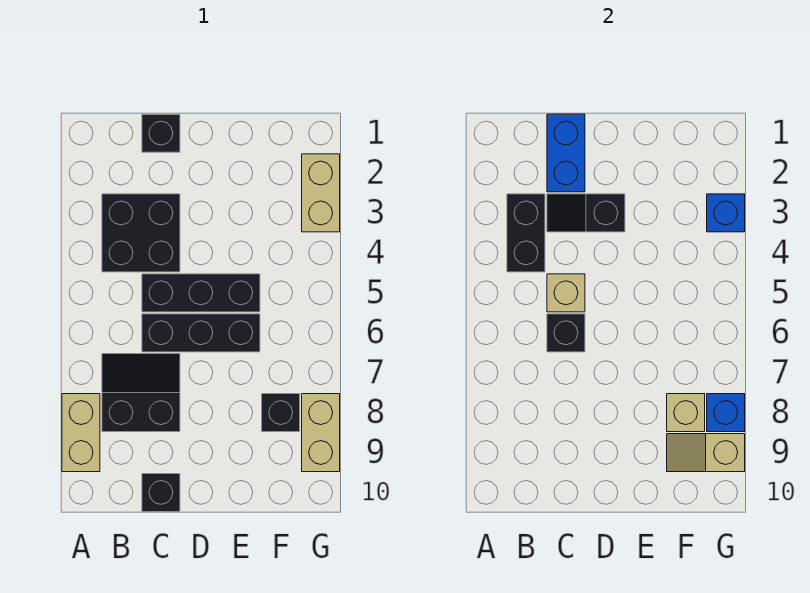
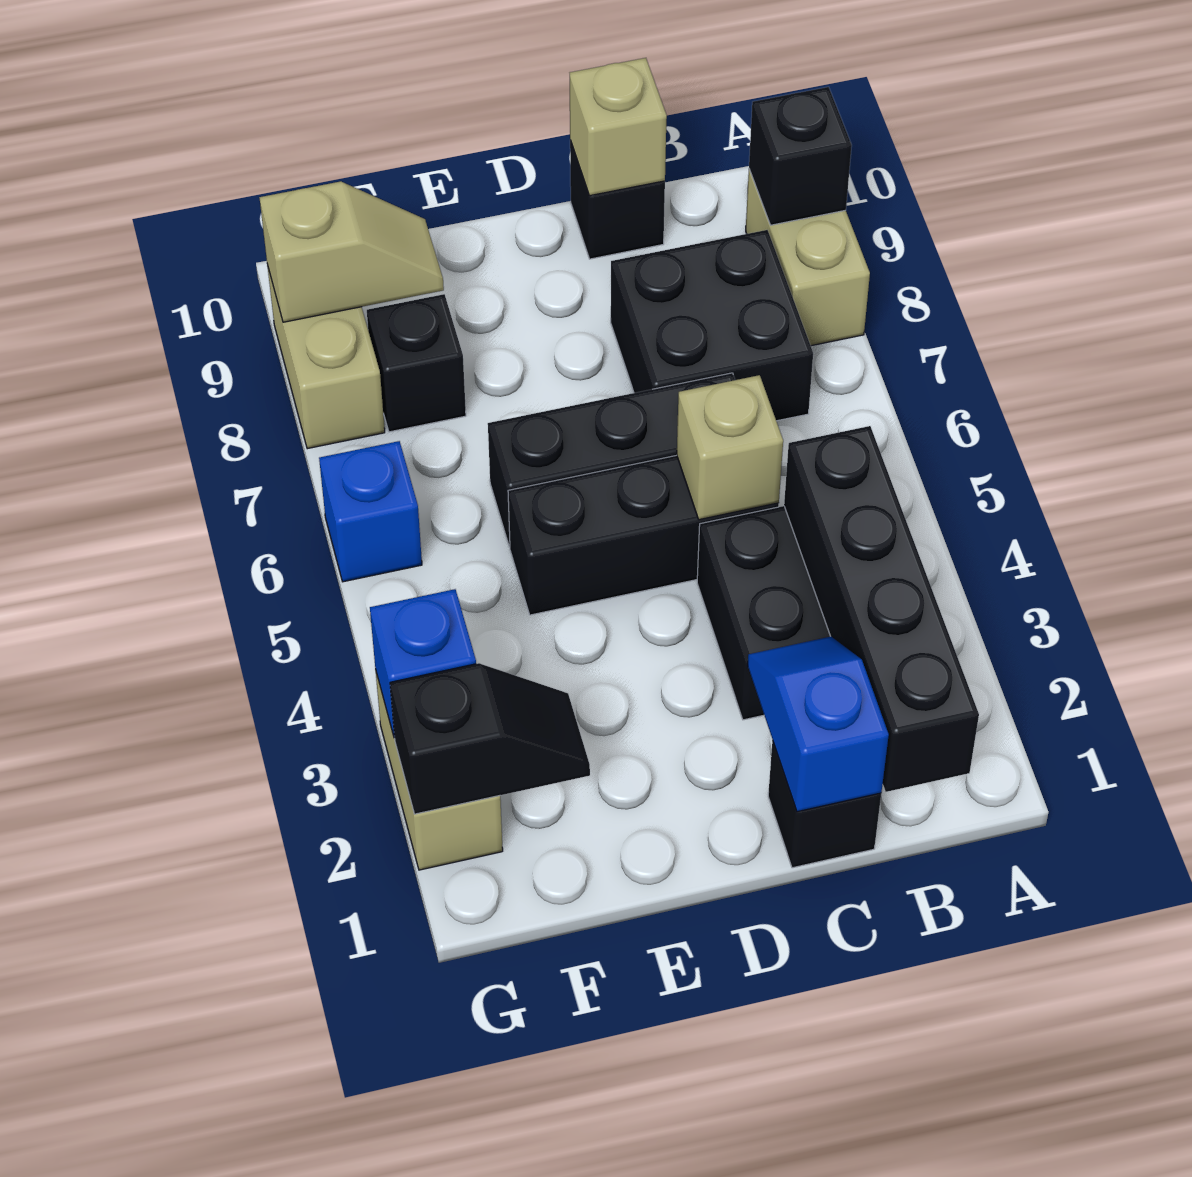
black 1x2 brick [507,194,545,272] -> black 1x4 brick [784,426,979,792]
black 2x2 slope [102,354,180,432] -> black 2x2 brick [611,230,813,421]
blue 1x2 brick [547,114,585,192] -> blue 1x2 slope [748,636,889,812]
black 1x2 slope [547,194,625,232] -> black 1x2 slope moved to [390,663,590,814]
black 1x1 brick [547,314,585,352] -> black 1x1 brick moved to [749,87,852,225]
tan 1x1 brick [667,394,705,432] -> tan 1x1 brick moved to [570,58,667,196]
blue 1x1 brick [707,394,745,432] -> blue 1x1 brick moved to [319,441,422,582]

